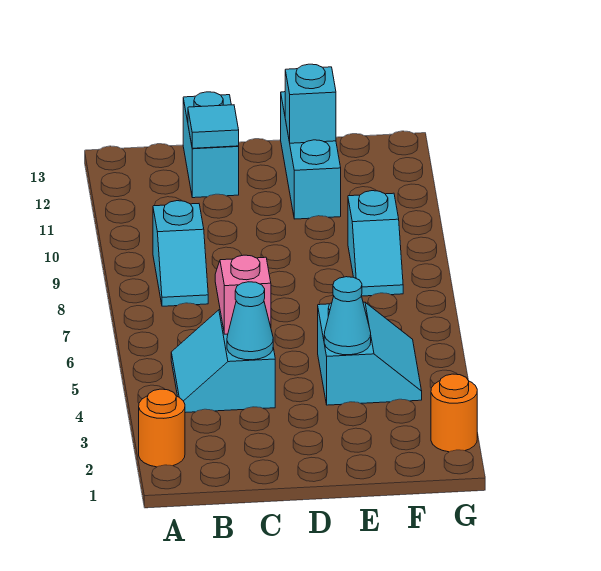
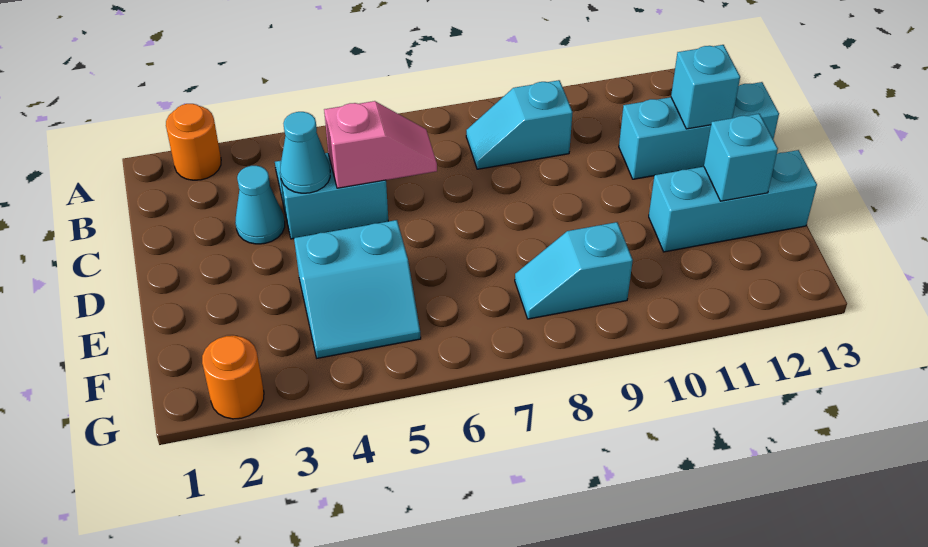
cyan 1x2 brick [183,92,239,198] -> cyan 1x3 brick [619,82,779,179]
cyan 1x1 tile [188,105,239,148] -> cyan 1x1 brick [671,45,740,129]
cyan 1x1 cone [324,277,371,355] -> cyan 1x1 cone moved to [235,166,285,244]

